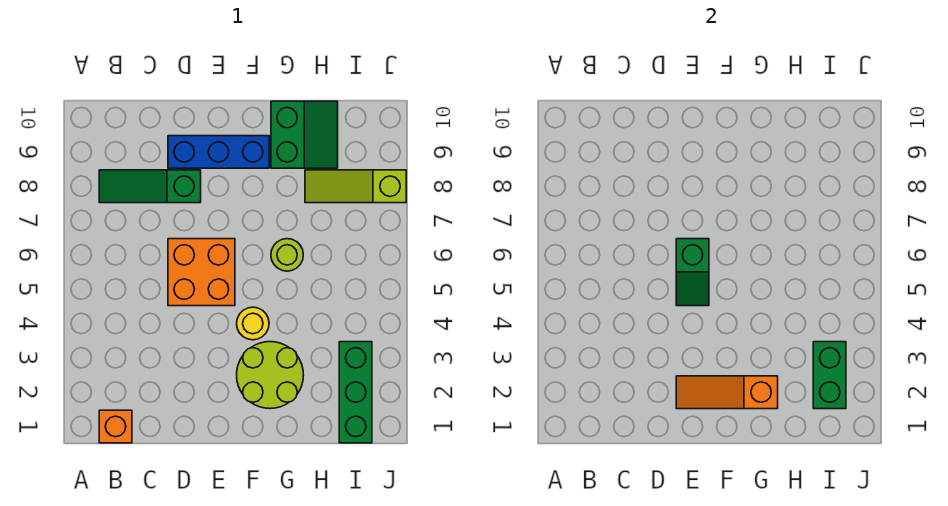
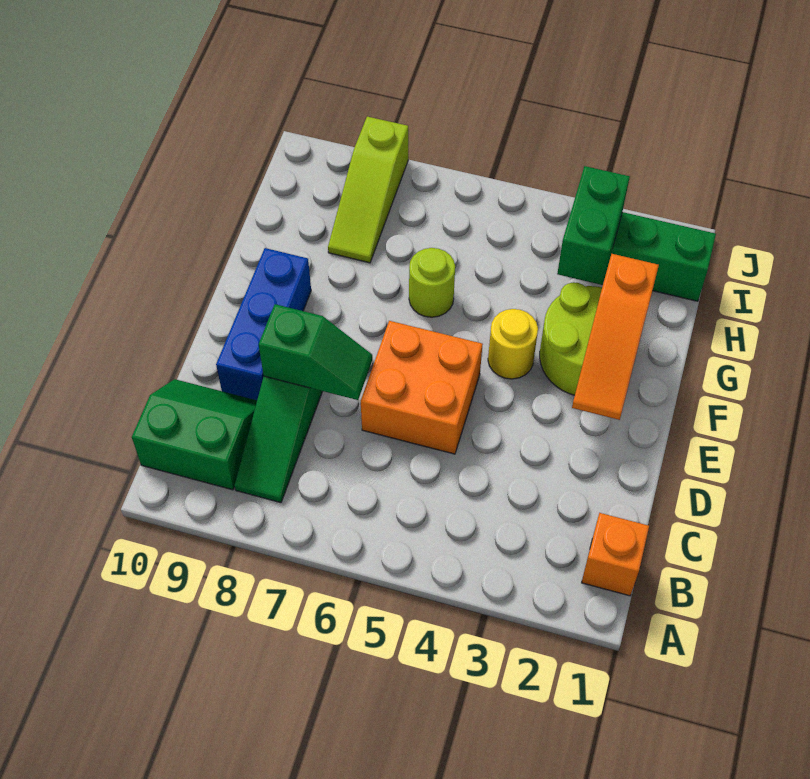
green 1x2 slope [676,239,709,306] -> green 1x2 slope moved to [259,304,372,400]
green 2x2 slope [271,101,338,168] -> green 2x2 slope moved to [132,379,257,490]
green 1x2 brick [813,342,846,409] -> green 1x2 brick turned to [557,166,630,285]

